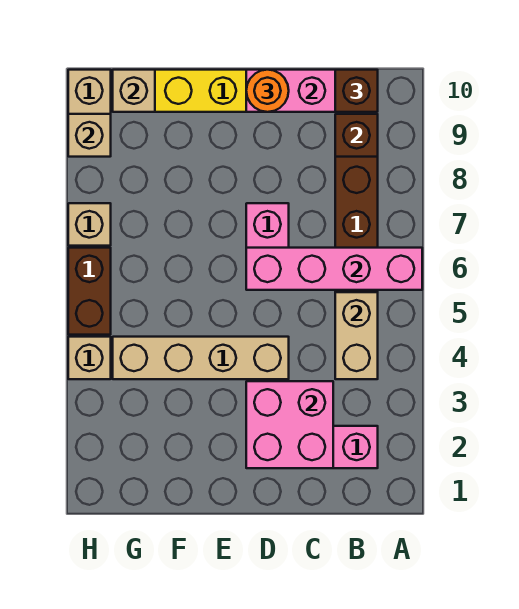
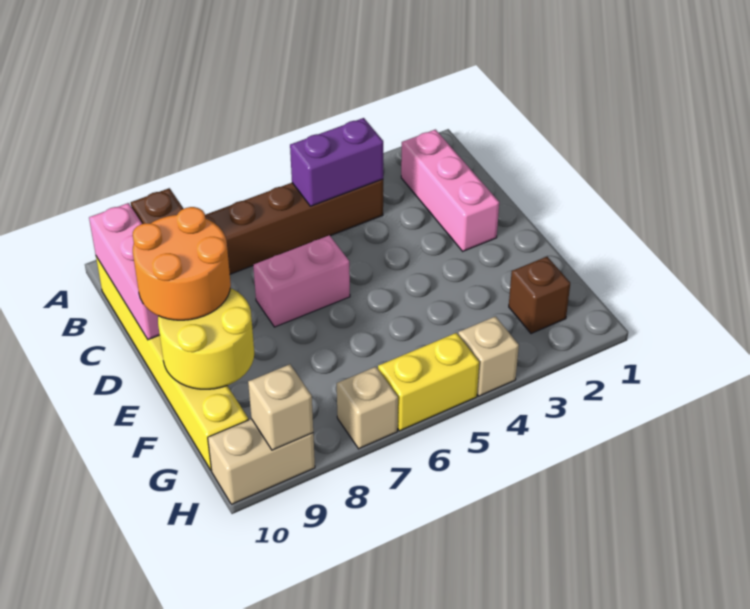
pink 1x4 brick [246,248,422,290] -> none
tan 1x2 brick [335,292,378,379] -> purple 1x2 brick [290,118,383,206]
brown 1x1 brick [335,70,378,112] -> brown 1x1 brick moved to [509,257,570,334]
pink 2x2 brick [246,381,333,468] -> none
tan 1x4 brick [113,337,289,379] -> none
orange 1x1 round brick [246,70,289,112] -> orange 2x2 round brick [133,207,231,320]
none -> yellow 2x2 round brick [158,288,254,389]
tan 1x1 brick [113,70,155,112] -> none
brown 1x2 brick [68,248,111,335] -> yellow 1x2 brick [378,333,479,431]

